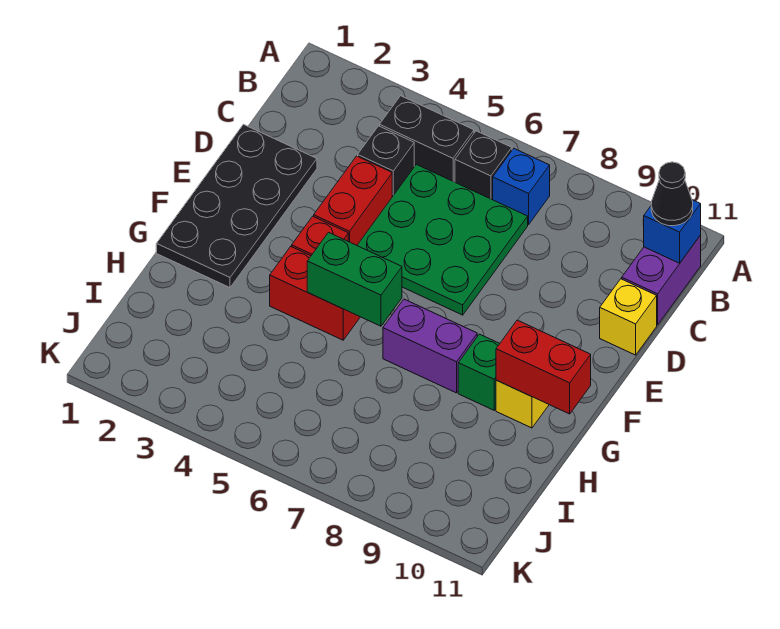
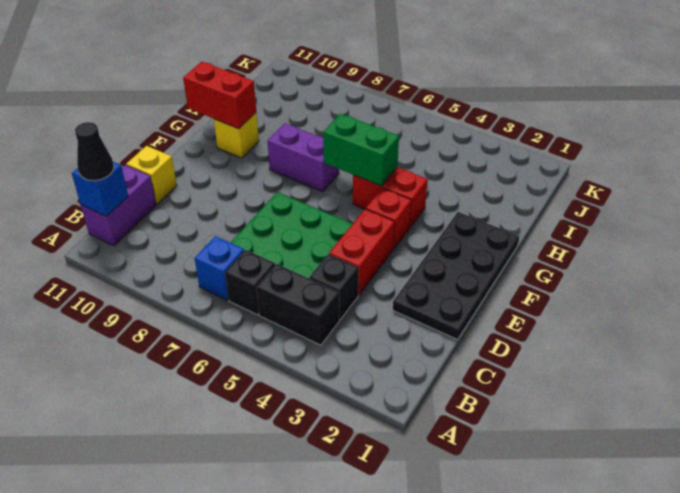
green 1x1 brick [458,334,500,410] -> none

